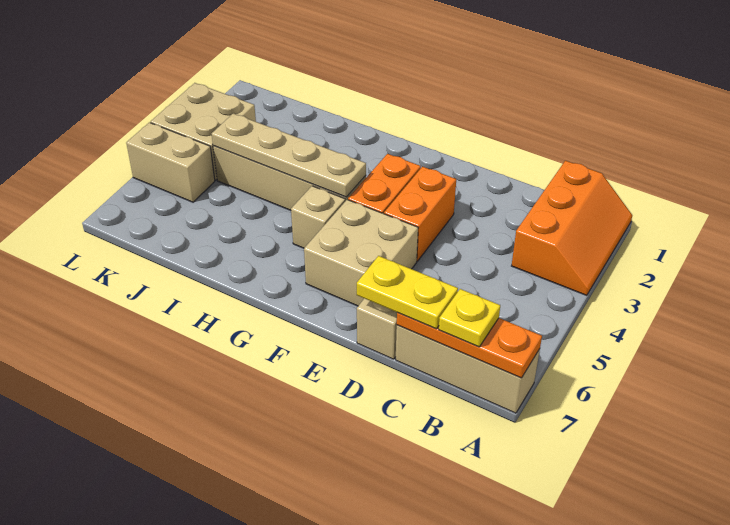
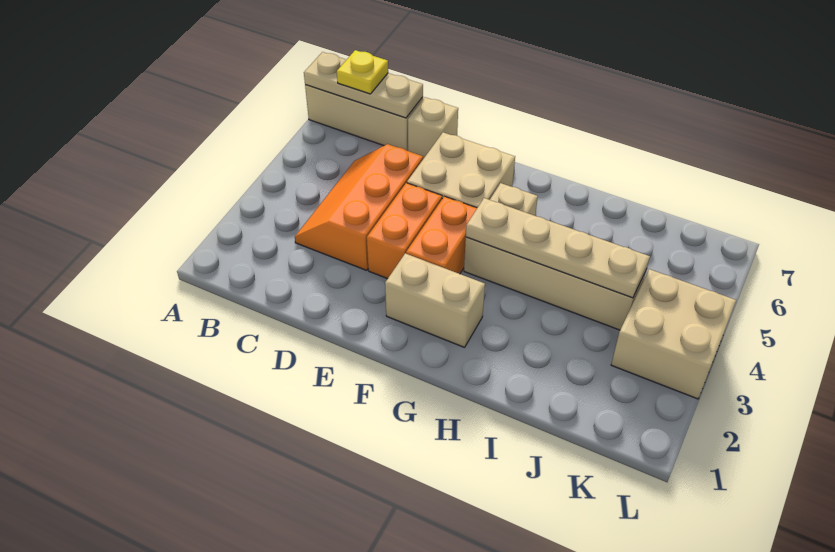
orange 2x3 slope [512,161,632,295] -> orange 2x3 slope moved to [295,144,423,270]
orange 1x3 plate [397,313,542,378] -> tan 1x3 plate [304,52,423,118]
yellow 1x2 plate [357,256,458,329] -> none
tan 1x2 brick [126,122,215,202] -> tan 1x2 brick moved to [385,253,485,347]

